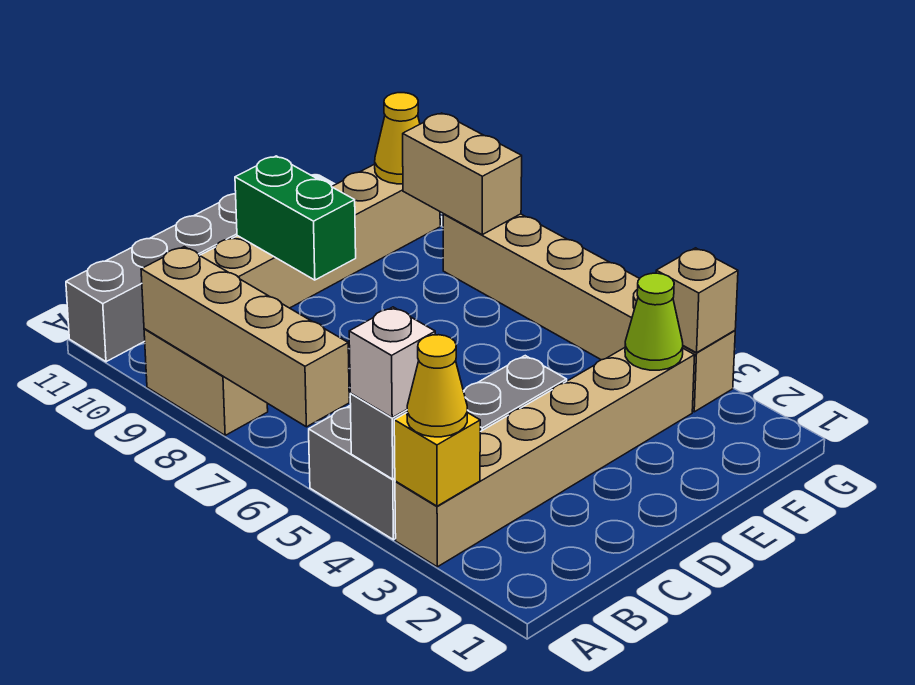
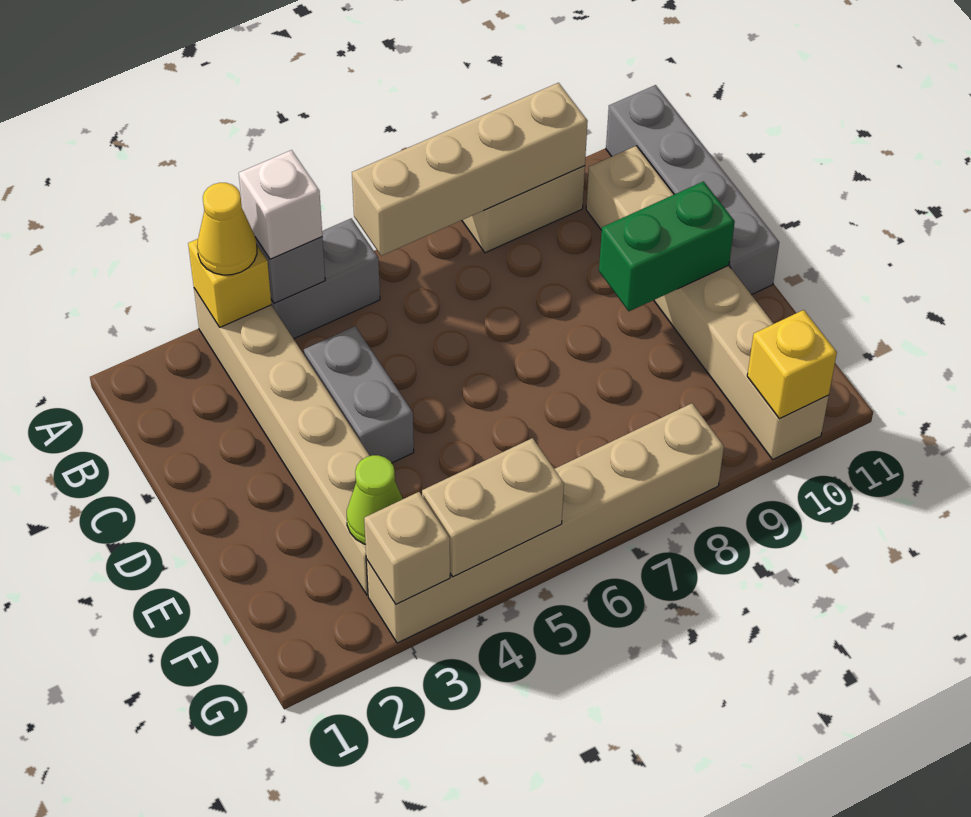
tan 1x2 brick [403,113,522,235] -> tan 1x2 brick moved to [422,438,564,577]
yellow 1x1 cone [375,93,420,184] -> yellow 1x1 brick [747,310,837,419]

